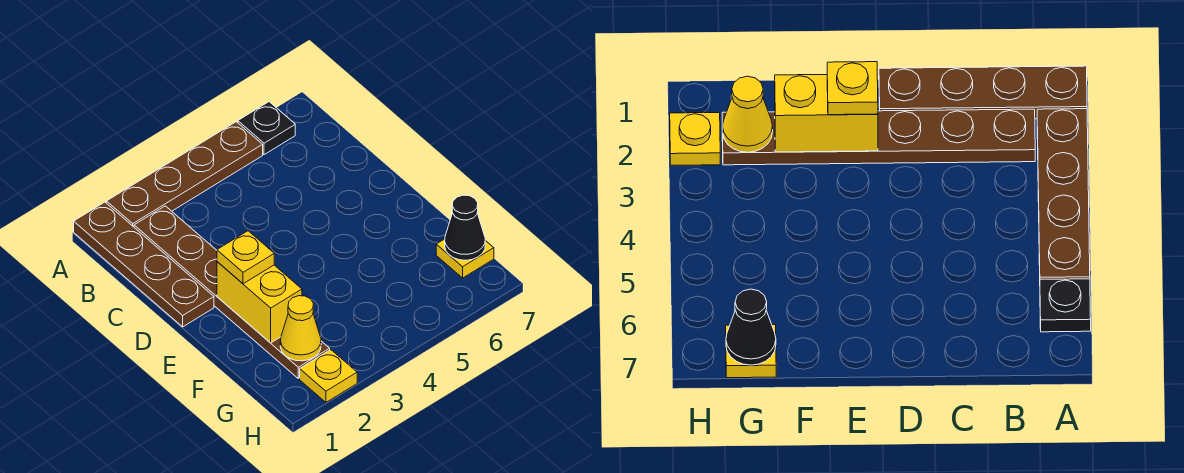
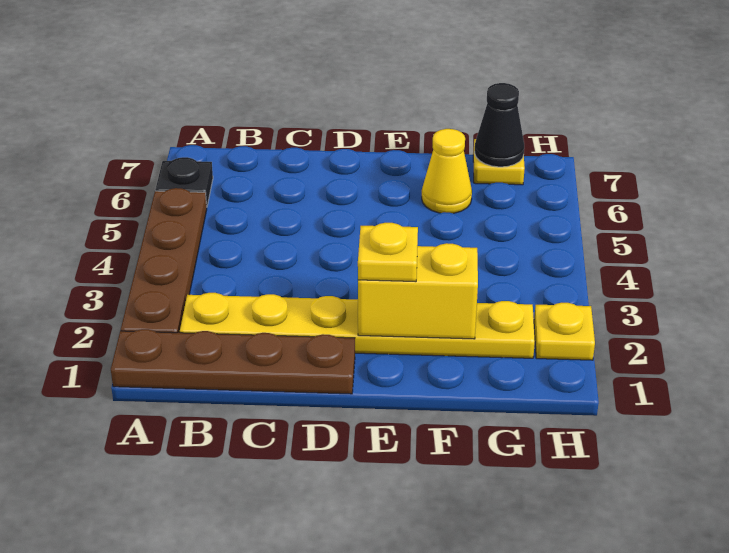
brown 1x6 plate [134,206,330,378] -> yellow 1x6 plate [180,293,535,358]
yellow 1x1 cone [280,296,321,361] -> yellow 1x1 cone moved to [422,129,472,213]

